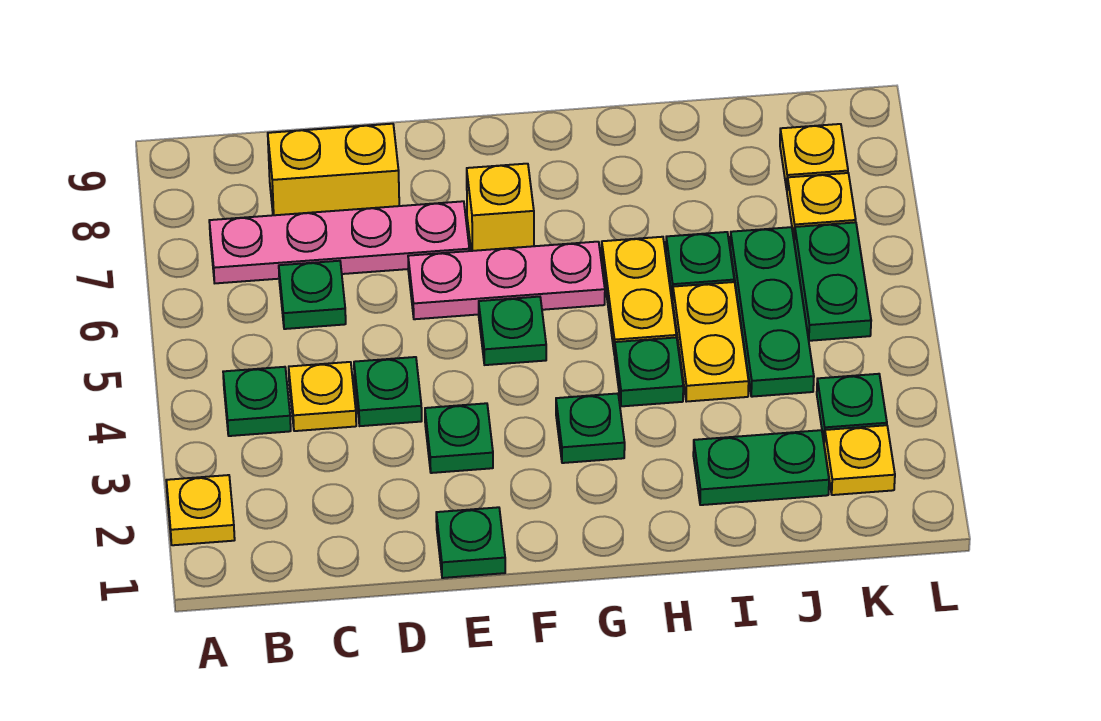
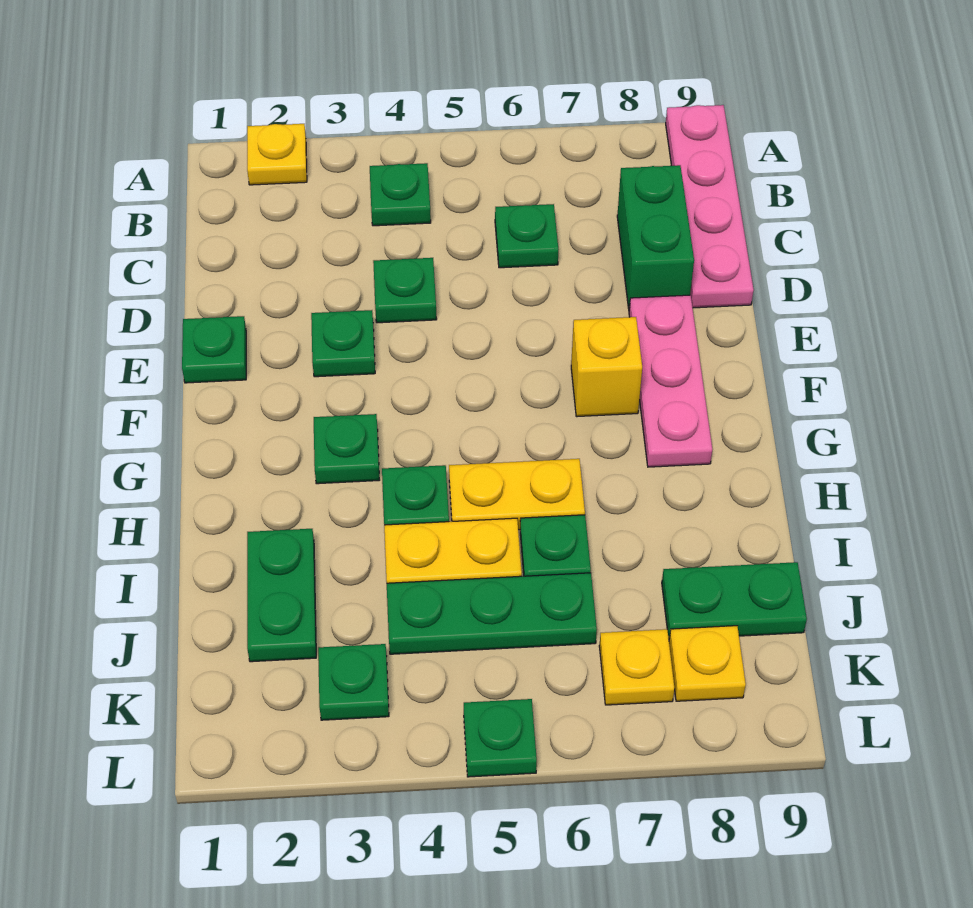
pink 1x4 plate [209,201,469,283] -> pink 1x4 plate moved to [666,105,754,308]
yellow 1x1 plate [289,362,356,431] -> none
yellow 1x2 brick [268,124,399,215] -> green 1x2 brick [617,165,694,309]
pink 1x3 plate [408,242,605,319] -> pink 1x3 plate moved to [629,295,712,467]
green 1x1 plate [479,297,546,365] -> green 1x1 plate moved to [464,699,537,777]
yellow 1x1 plate [824,425,895,495] -> none
green 1x2 plate [794,222,871,341] -> green 1x2 plate moved to [662,562,807,638]

